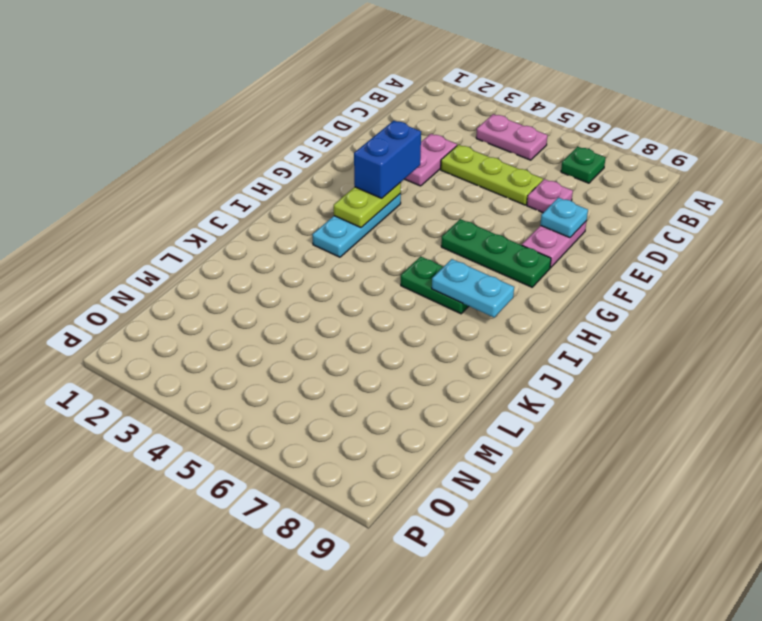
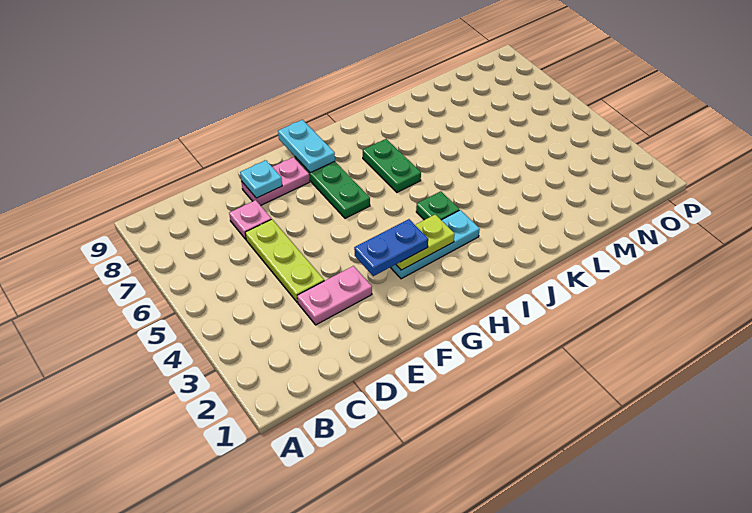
pink 1x2 plate [476,114,548,160] -> none
green 1x1 plate [561,147,606,183] -> green 1x1 plate moved to [416,191,459,220]
blue 1x2 brick [354,121,421,198] -> blue 1x2 plate [354,219,428,276]
cyan 1x2 plate [432,259,514,318] -> cyan 1x2 plate moved to [278,120,335,173]

